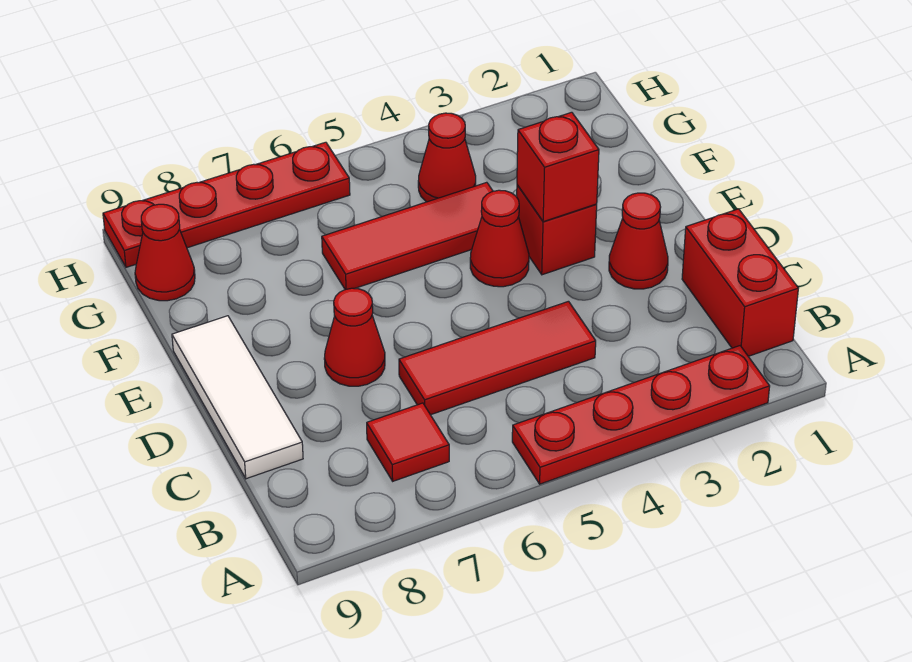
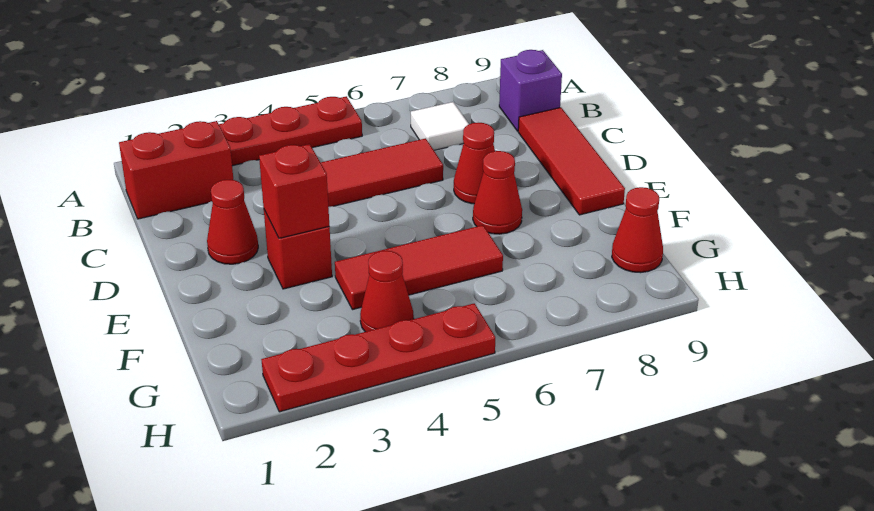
red 1x2 brick [682,209,798,356] -> red 1x2 brick turned to [119,121,233,219]
red 1x1 tile [367,403,449,481] -> white 1x1 tile [411,102,469,150]
none -> purple 1x1 brick [499,50,562,131]
white 1x3 tile [172,316,303,479] -> red 1x3 tile [518,108,625,215]
red 1x1 cone [470,190,529,287] -> red 1x1 cone moved to [473,151,522,234]
red 1x4 plate [103,142,350,267] -> red 1x4 plate moved to [261,303,495,412]

